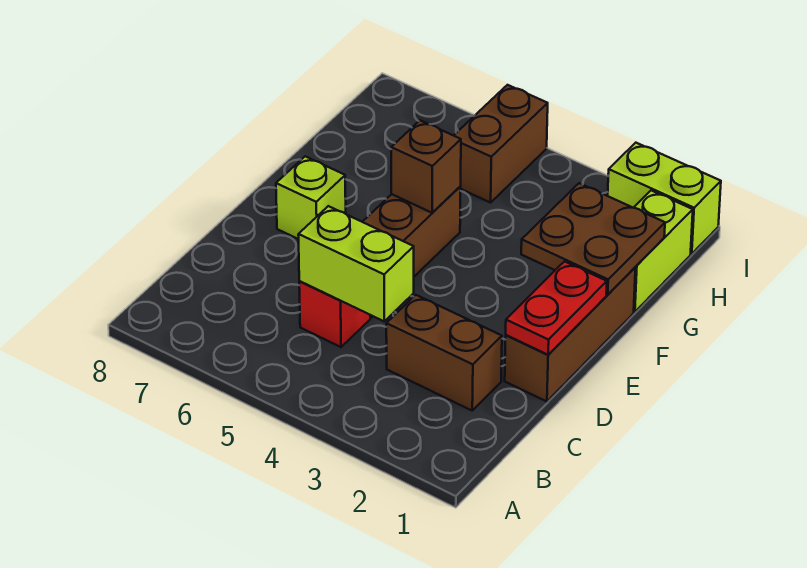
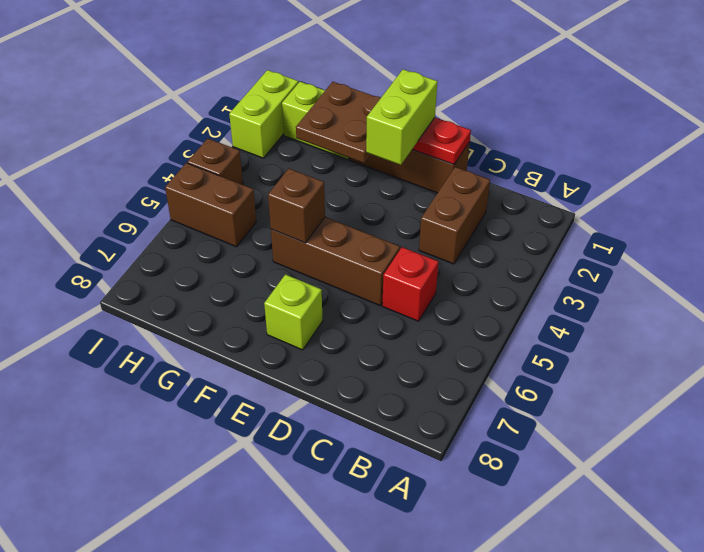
lime 1x2 brick [298,206,414,321] -> lime 1x2 brick moved to [366,69,438,165]
none -> brown 1x1 brick [187,138,243,184]

